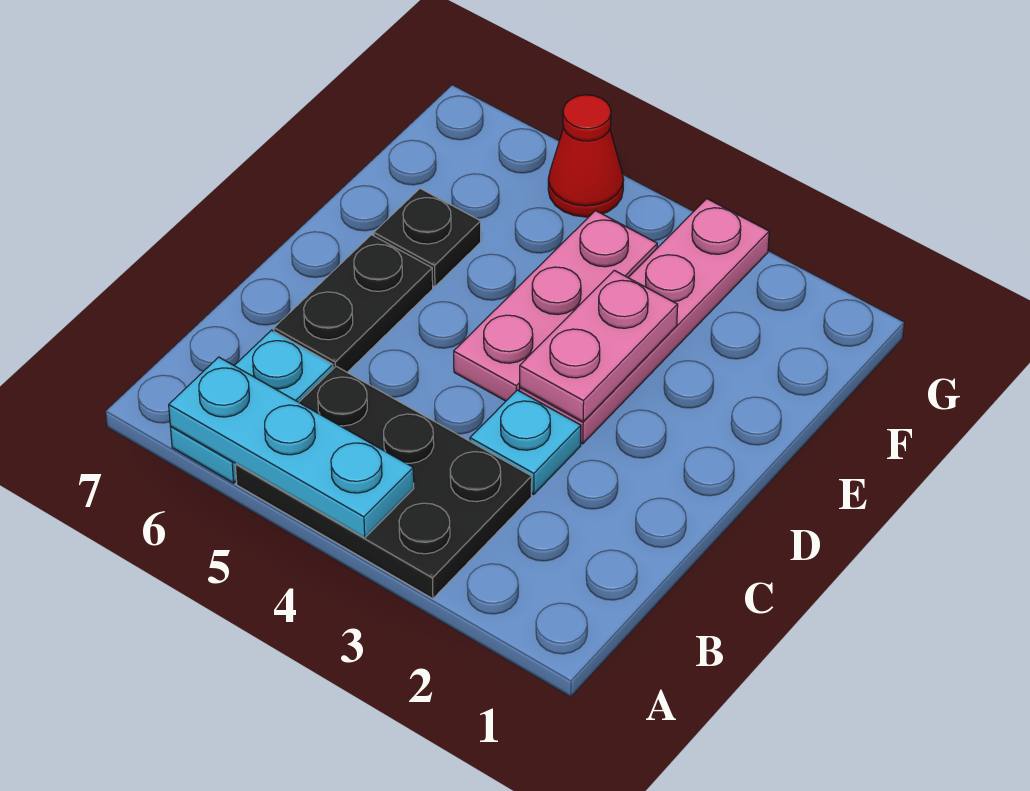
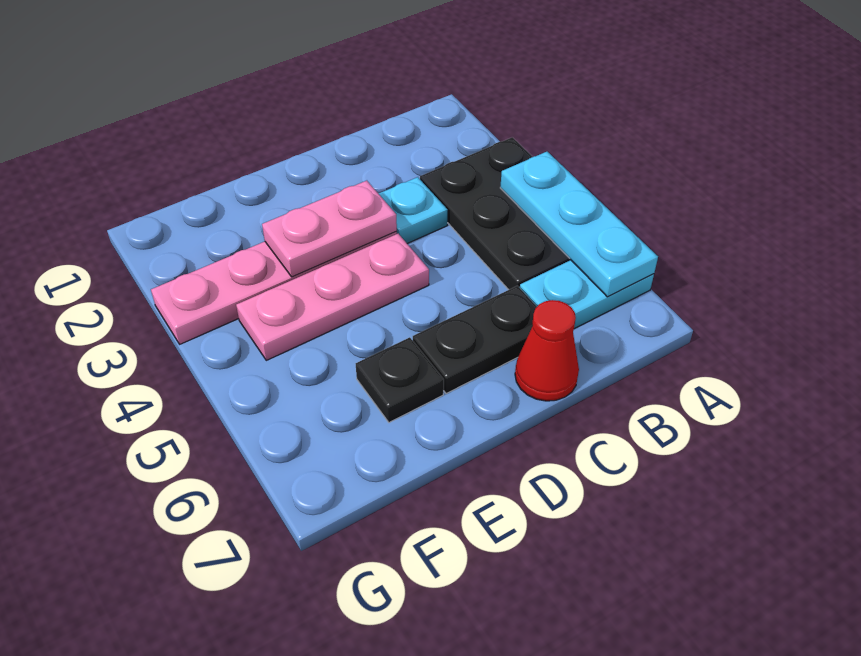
red 1x1 cone [548,95,624,217] -> red 1x1 cone moved to [515,300,579,401]

